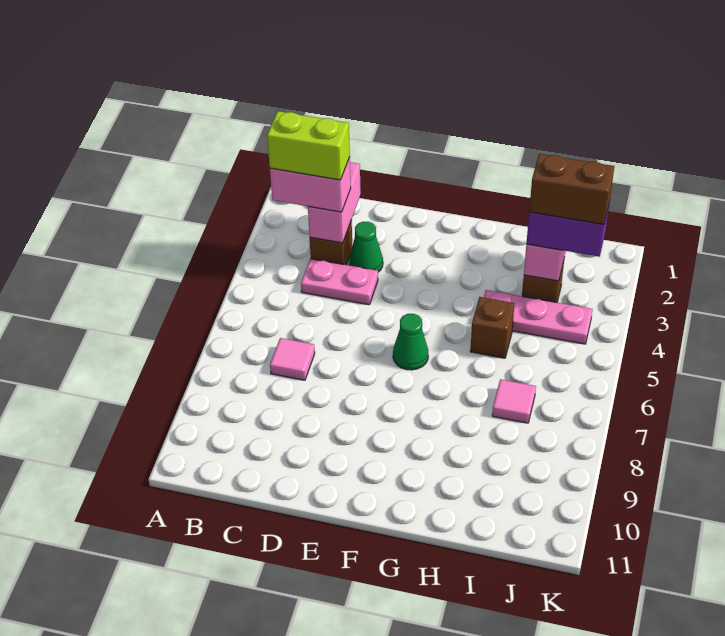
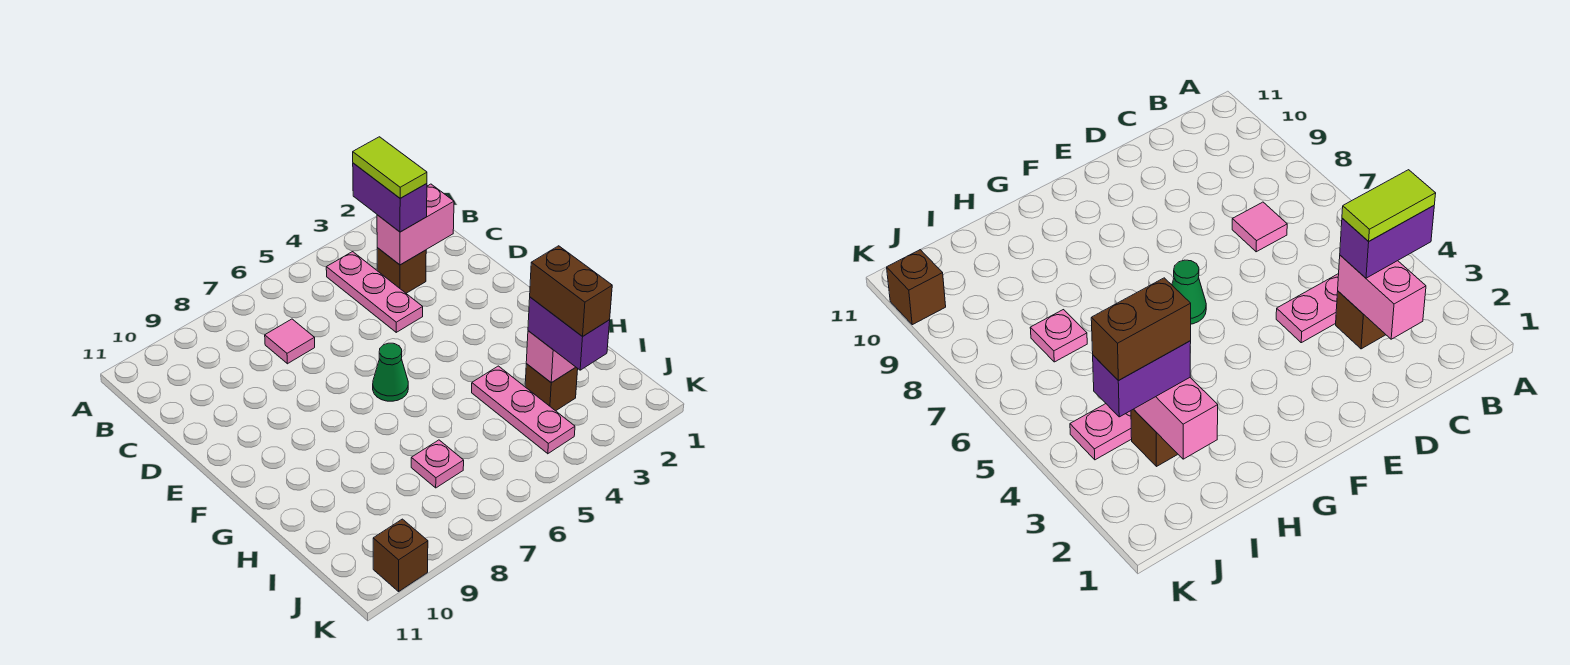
pink 1x2 brick [270,157,351,212] -> purple 1x2 brick [353,163,427,232]
lime 1x2 brick [267,111,350,180] -> lime 1x2 tile [353,137,427,198]
pink 1x2 plate [301,259,378,305] -> pink 1x3 plate [326,252,423,332]
green 1x1 cone [349,222,383,272] -> none
brown 1x1 brick [470,297,514,358] -> brown 1x1 brick moved to [373,519,428,591]
pink 1x1 tile [492,379,536,423] -> pink 1x1 plate [411,440,464,488]

